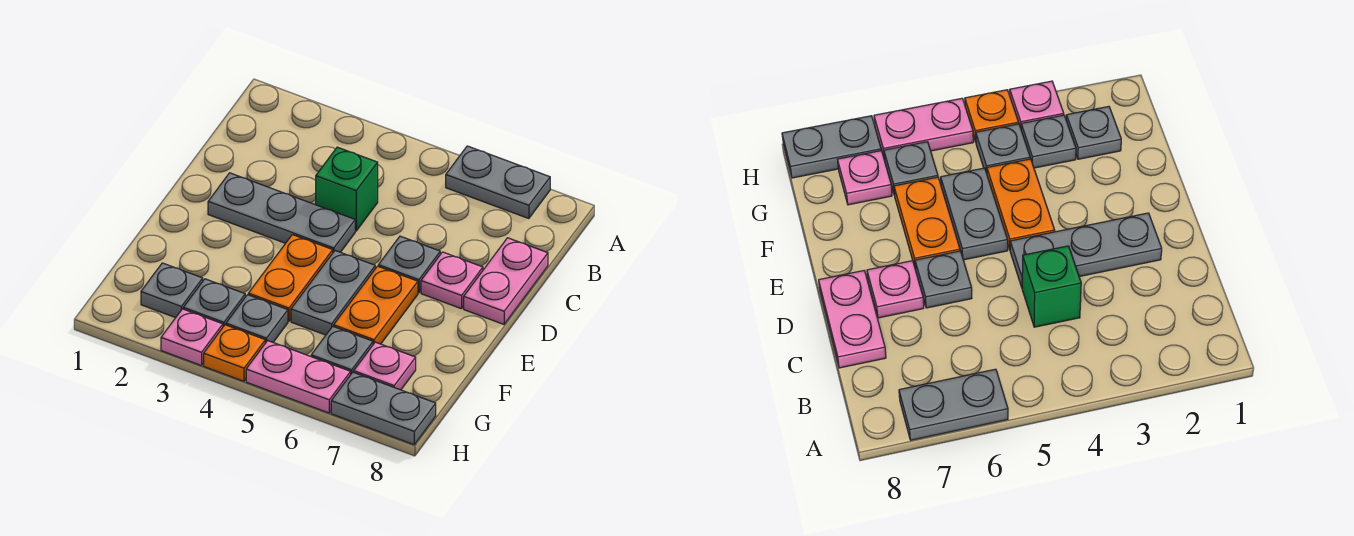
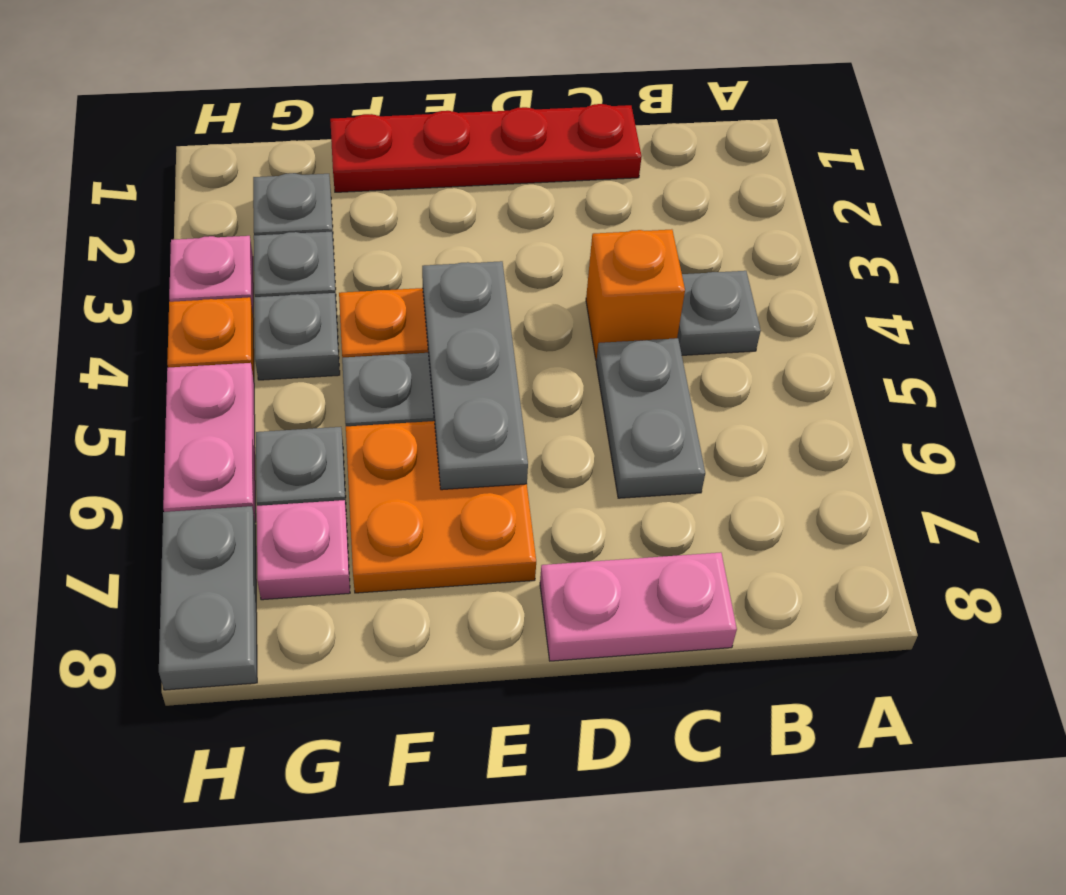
grey 1x2 plate [446,146,550,219] -> grey 1x2 plate moved to [596,338,705,498]
none -> red 1x4 plate [330,104,642,192]
green 1x1 brick [316,147,378,231] -> orange 1x1 brick [586,229,685,360]
grey 1x3 plate [208,173,355,252] -> grey 1x3 plate moved to [422,261,528,490]
grey 1x1 plate [378,236,440,293] -> grey 1x1 plate moved to [677,271,761,355]
pink 1x1 plate [421,252,483,309] -> none
orange 1x2 plate [334,266,418,344] -> orange 2x2 plate [346,421,536,593]

